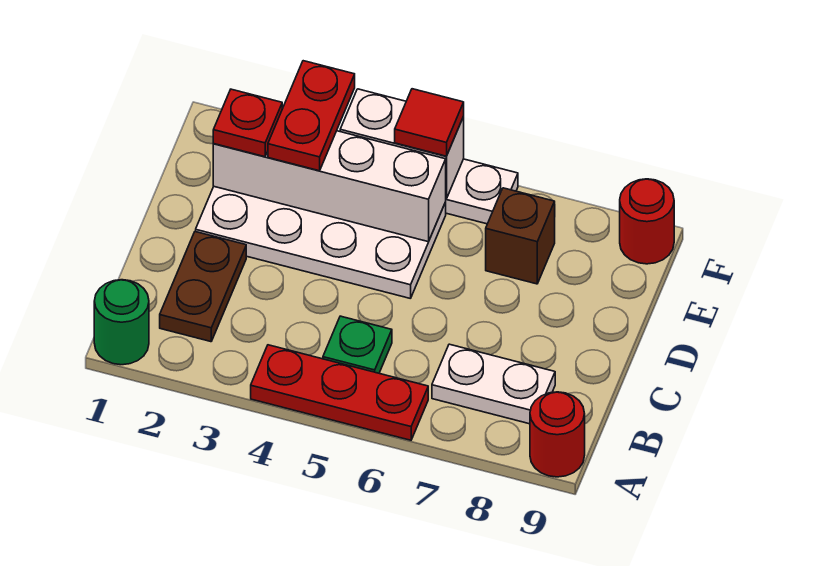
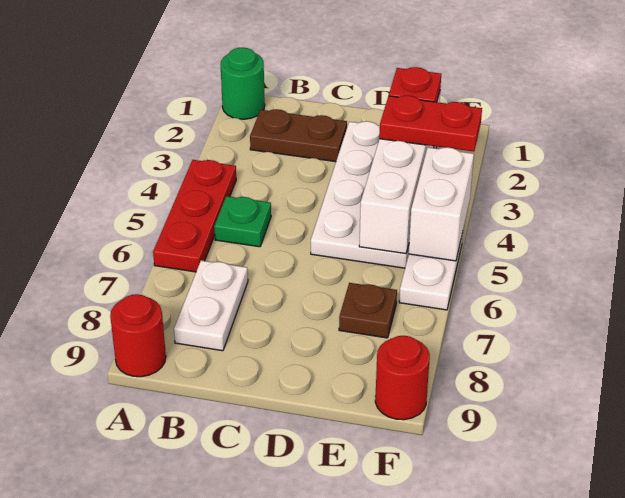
brown 1x1 brick [486,188,555,284] -> brown 1x1 plate [339,283,397,338]
red 1x1 tile [395,89,464,156] -> none

